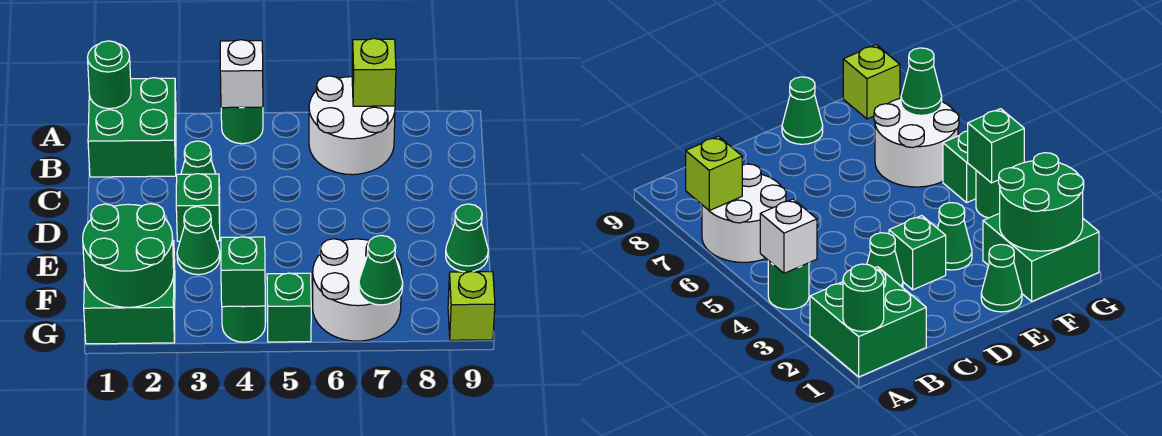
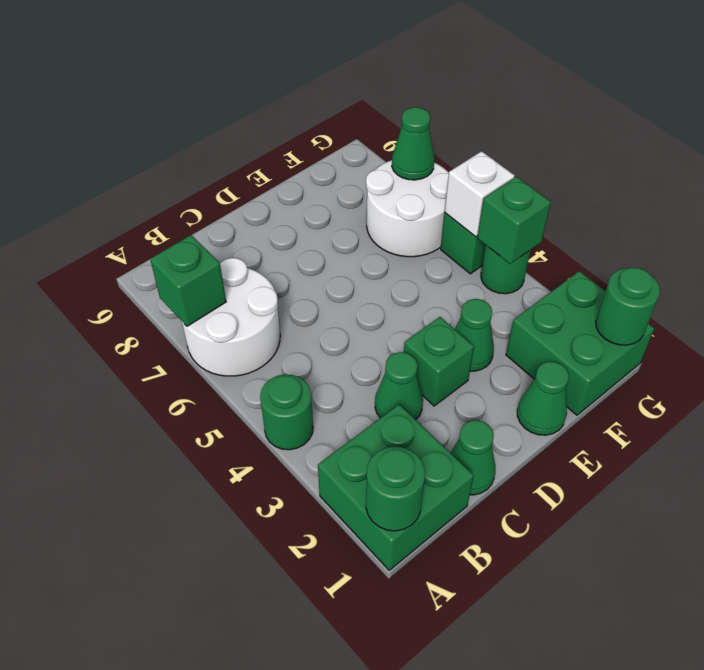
white 1x1 brick [220,40,263,108] -> white 1x1 brick moved to [445,151,515,237]
lime 1x1 brick [352,39,396,106] -> green 1x1 brick [150,235,226,326]
green 1x1 cone [446,204,488,272] -> green 1x1 cone moved to [450,420,495,495]
green 2x2 round brick [83,204,174,307] -> green 1x1 round brick [596,268,660,345]
lime 1x1 brick [448,271,495,340] -> none

